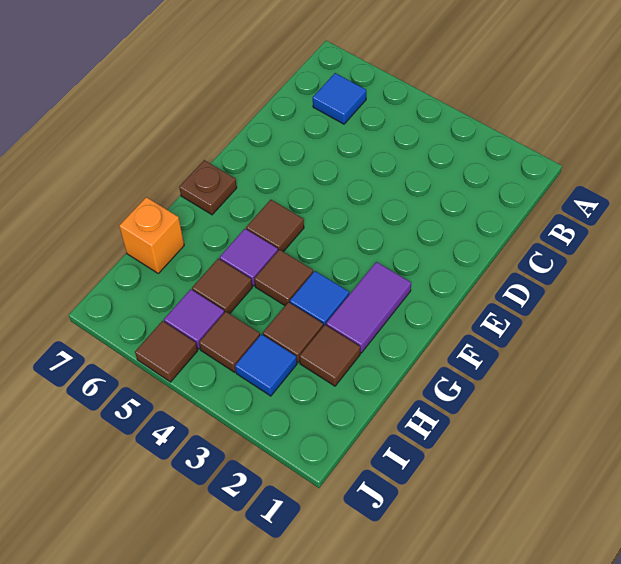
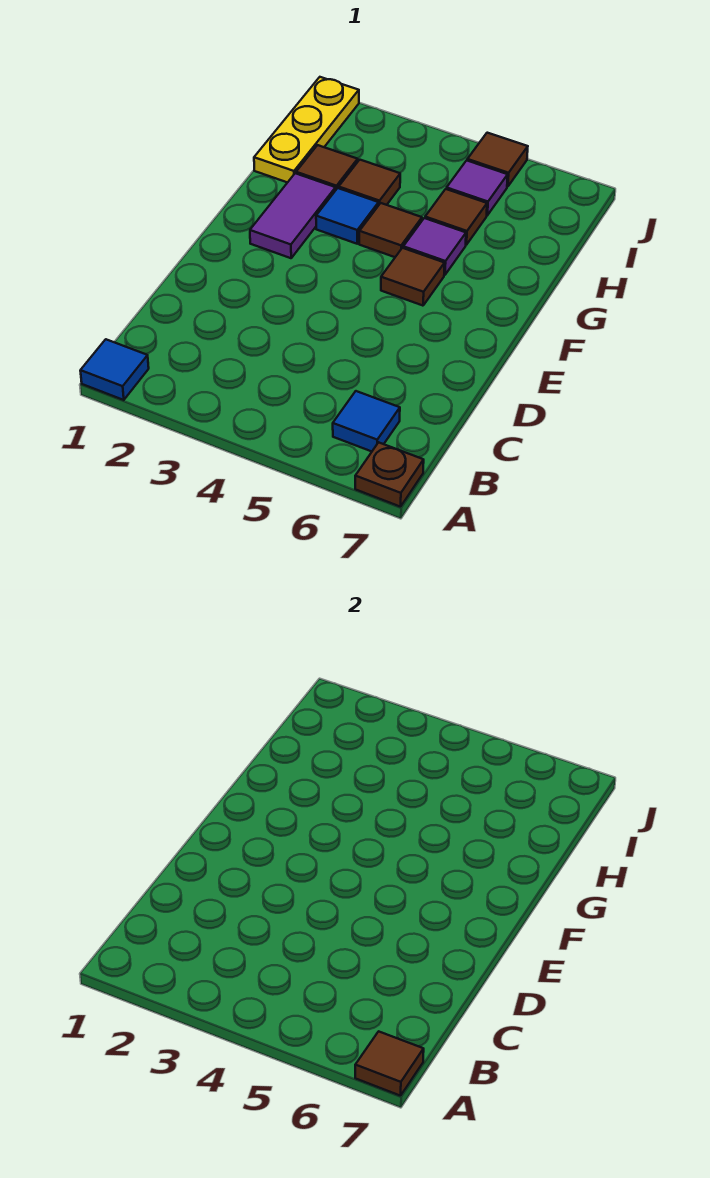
brown 1x1 plate [179,160,237,215] -> brown 1x1 plate moved to [355,442,424,507]
none -> yellow 1x3 plate [254,77,359,183]
orange 1x1 brick [119,197,184,273] -> none
blue 1x1 tile [235,334,297,396] -> blue 1x1 tile moved to [80,339,149,400]
brown 1x1 tile [199,312,260,372] -> brown 1x1 tile moved to [355,1031,424,1096]

